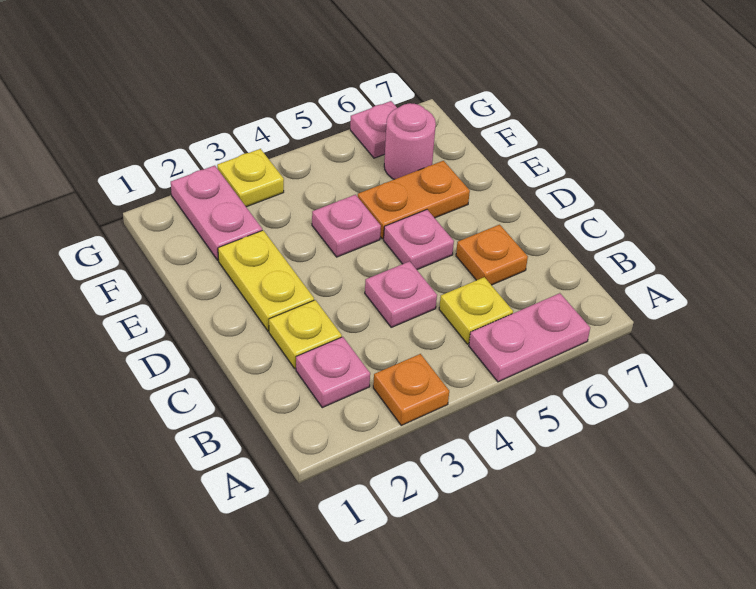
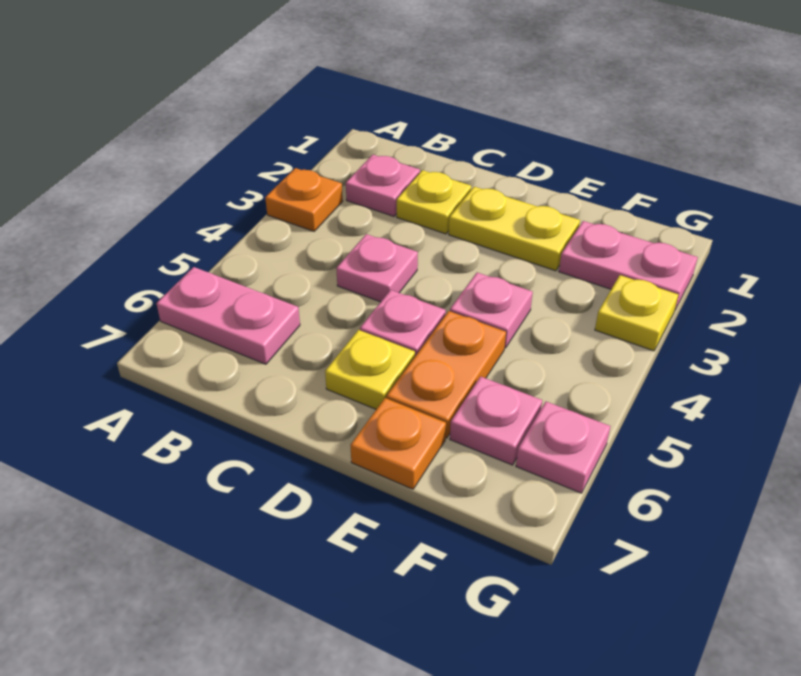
pink 1x2 plate [469,293,590,382] -> pink 1x2 plate turned to [156,267,300,364]
yellow 1x1 plate [439,277,513,344] -> yellow 1x1 plate moved to [325,330,415,409]
orange 1x1 plate [456,225,528,285] -> orange 1x1 plate moved to [351,398,446,489]
pink 1x1 round brick [384,103,436,179] -> pink 1x1 plate [450,377,542,465]

